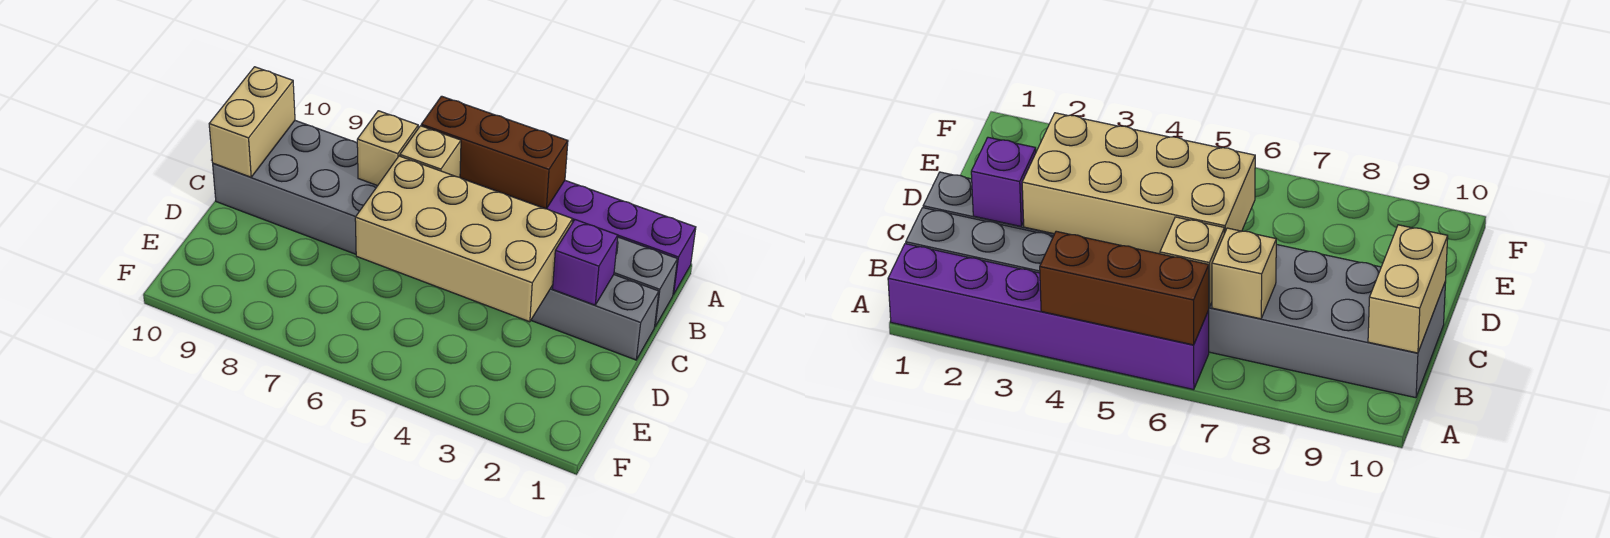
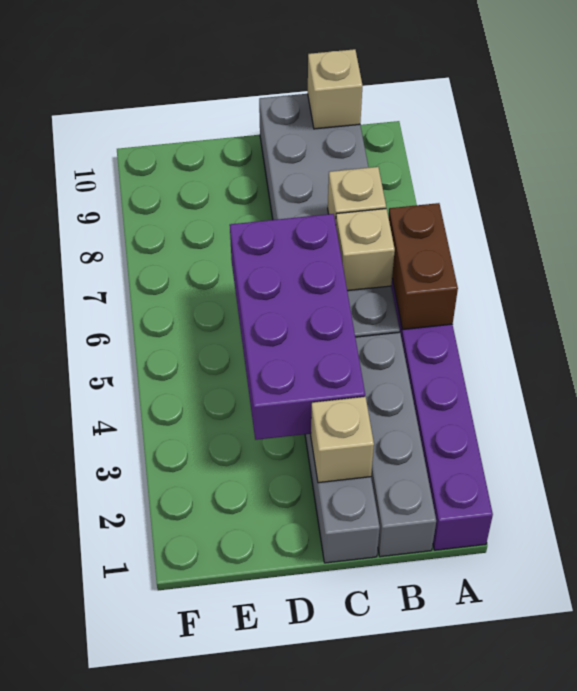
brown 1x3 brick [421,96,568,209] -> brown 1x2 brick [388,203,458,330]
tan 1x2 brick [209,67,295,177] -> tan 1x1 brick [308,49,363,129]
purple 1x1 brick [553,220,618,305] -> tan 1x1 brick [311,397,374,483]
tan 2x4 brick [355,156,572,322] -> purple 2x4 brick [230,214,365,440]

